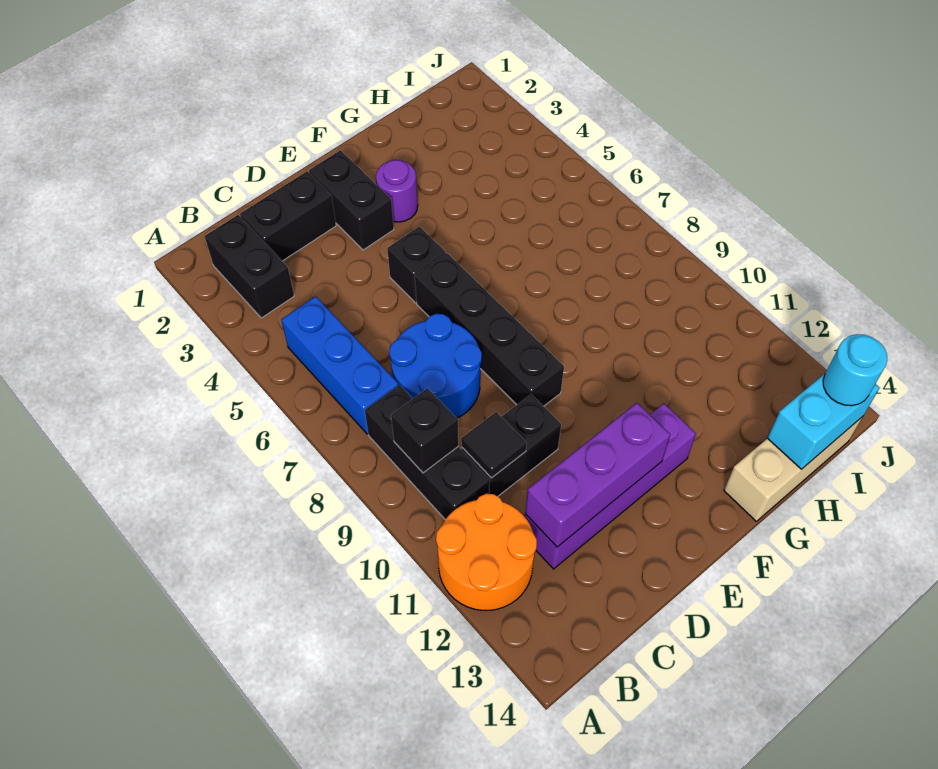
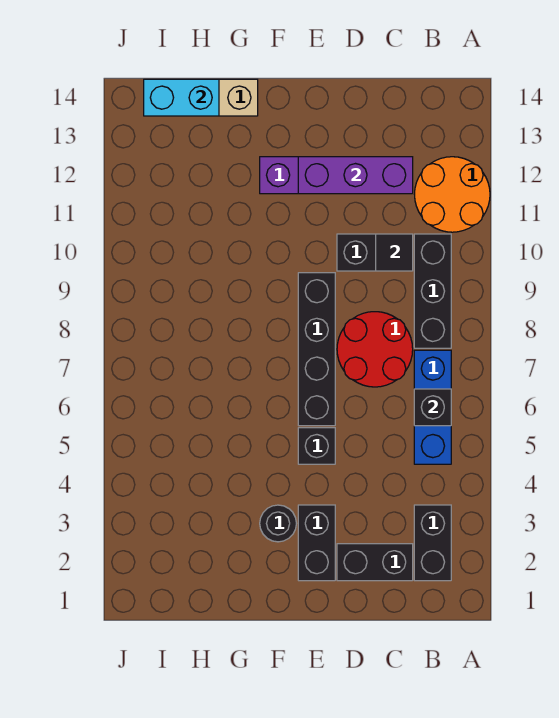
black 1x1 brick [391,388,458,473] -> black 1x1 brick moved to [414,389,451,426]
blue 2x2 round brick [389,314,482,418] -> red 2x2 round brick [337,312,413,387]
purple 1x1 round brick [376,160,418,222] -> black 1x1 round brick [260,505,296,542]
cyan 1x1 round brick [823,334,887,406] -> none

